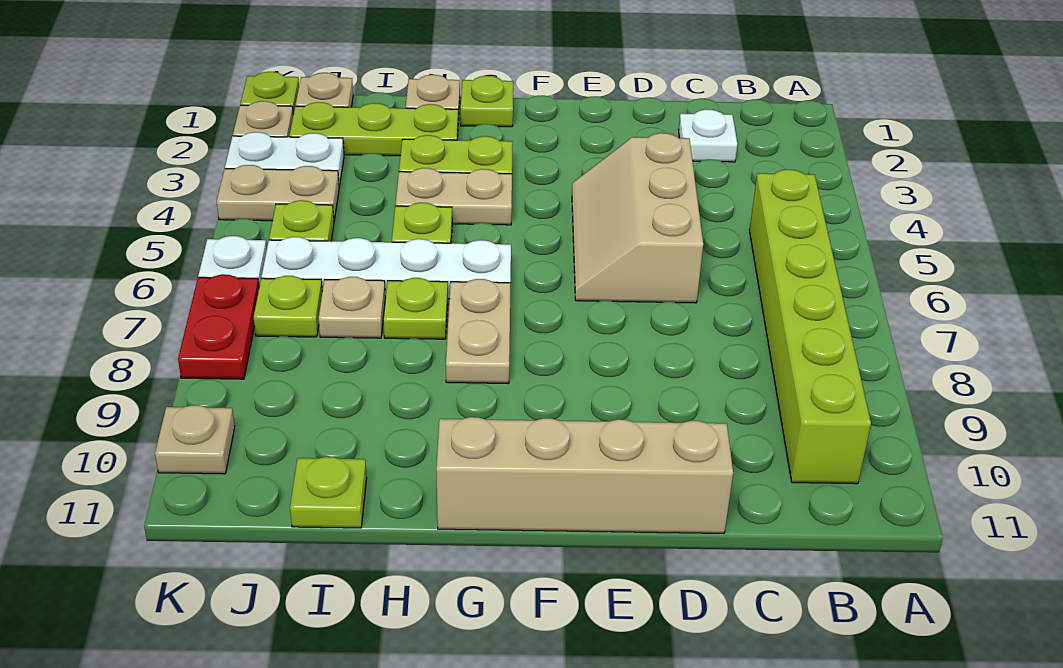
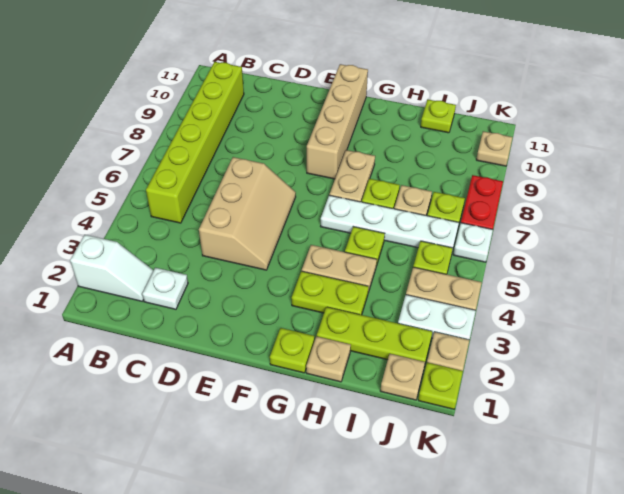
none -> white 1x2 slope [70,235,154,301]
tan 1x4 brick [436,417,733,533] -> tan 1x4 brick turned to [307,64,368,179]

